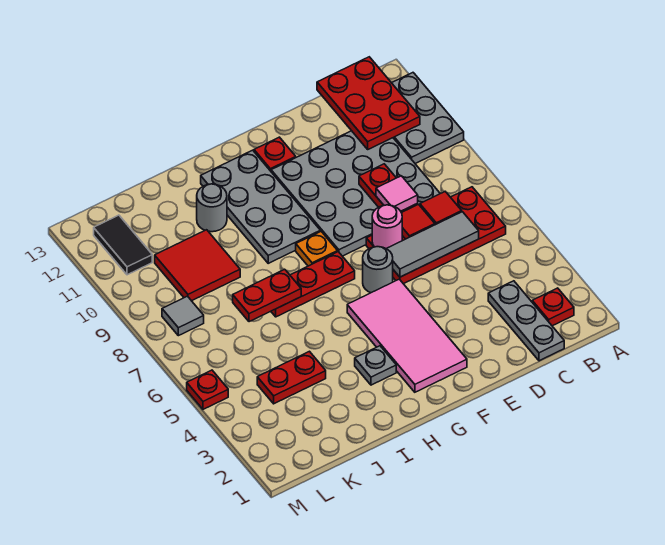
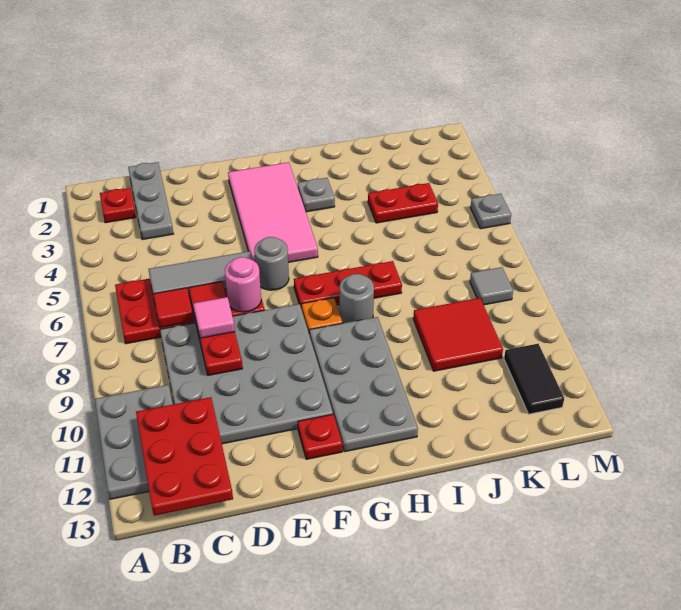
red 1x2 plate [233,269,301,322] -> none
grey 1x1 round brick [197,184,227,232] -> grey 1x1 round brick moved to [340,274,374,323]
red 1x1 plate [187,370,228,409] -> grey 1x1 plate [471,194,511,229]

